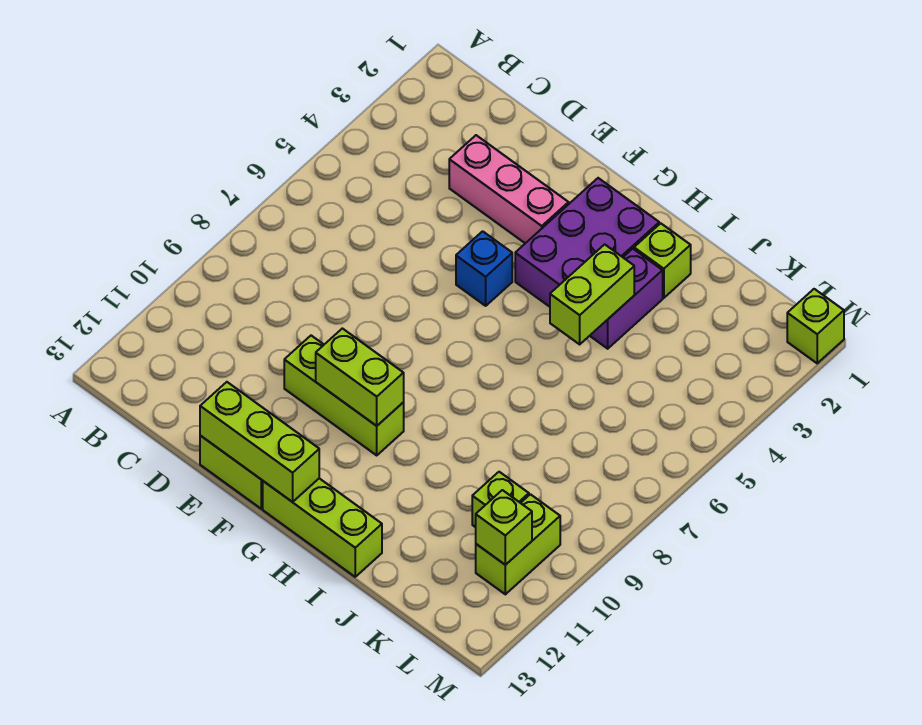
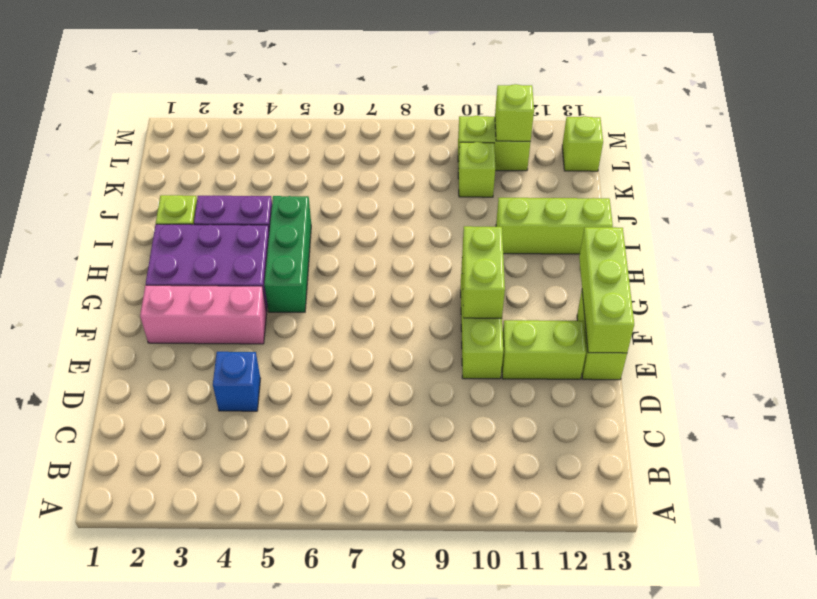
pink 1x3 brick [449,135,569,243] -> pink 1x3 brick turned to [140,285,267,344]
blue 1x1 brick [456,231,512,306] -> blue 1x1 brick moved to [213,352,261,411]
none -> green 1x3 brick [264,196,311,312]
lime 1x3 brick [263,478,382,577] -> lime 1x3 brick turned to [496,198,613,254]
lime 1x2 brick [550,244,634,344] -> lime 1x2 brick moved to [502,320,586,379]
lime 1x1 brick [787,289,844,363] -> lime 1x1 brick moved to [562,116,603,171]

